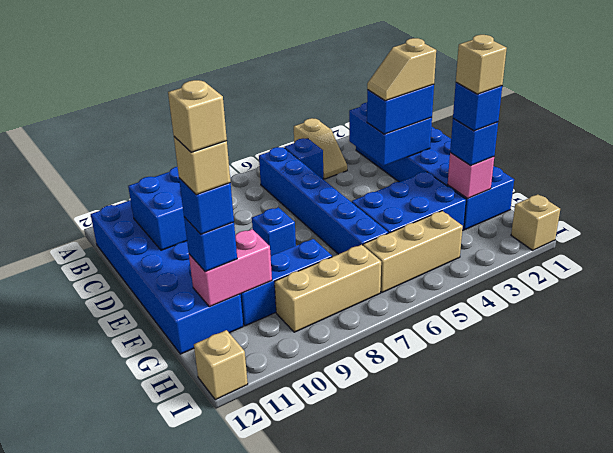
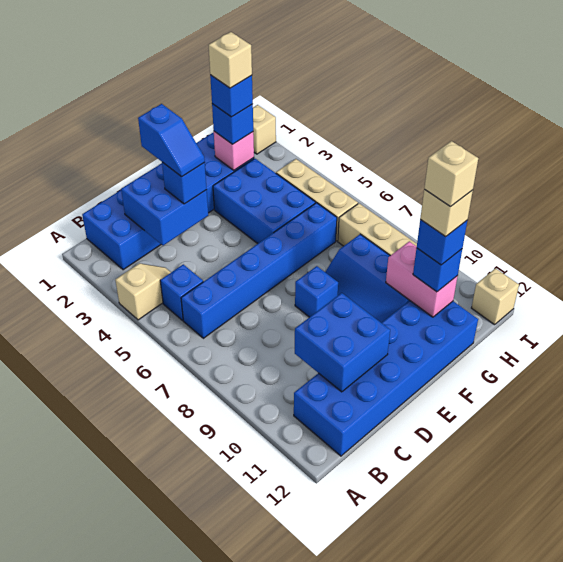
blue 1x2 brick [367,84,434,134] -> blue 1x1 brick [162,162,207,204]
tan 1x2 slope [367,38,436,101] -> blue 1x2 slope [138,104,205,177]

